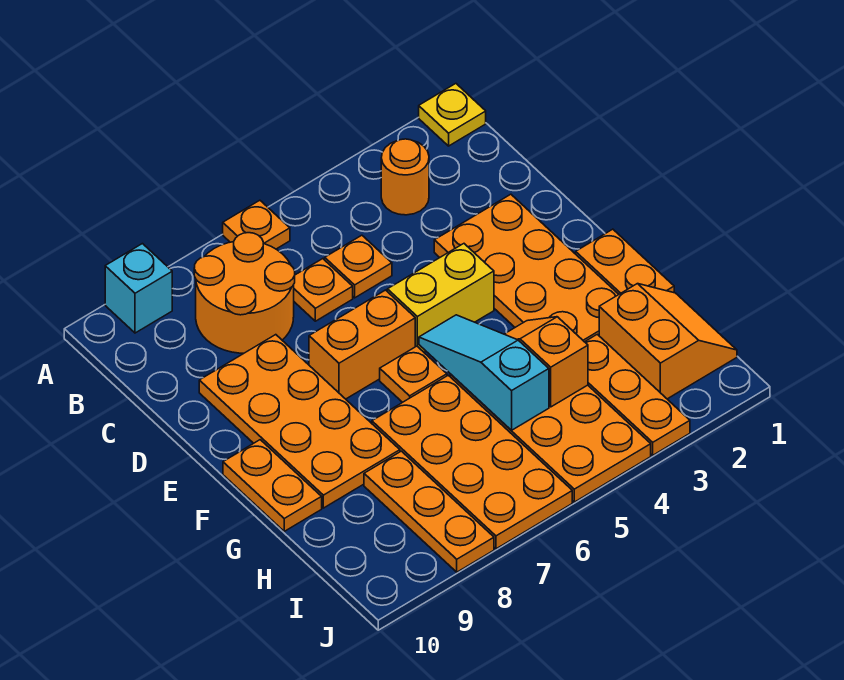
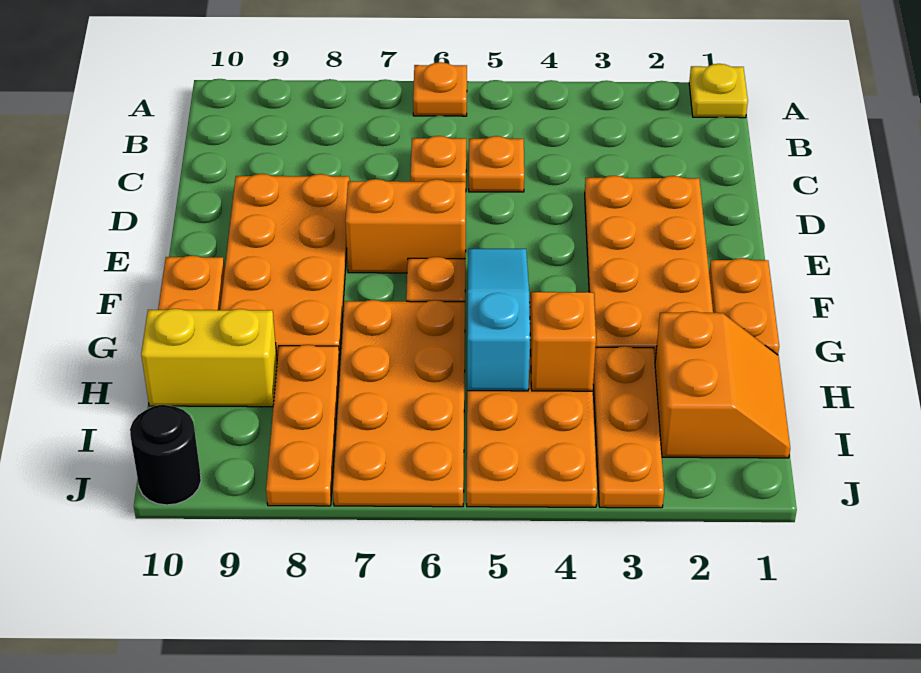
cyan 1x1 brick [105,244,172,333] -> none
orange 1x1 round brick [381,139,429,215] -> none
orange 2x2 round brick [194,233,295,353] -> none
yellow 1x2 brick [387,244,494,352] -> yellow 1x2 brick moved to [141,309,277,407]
none -> black 1x1 round brick [130,405,201,505]

